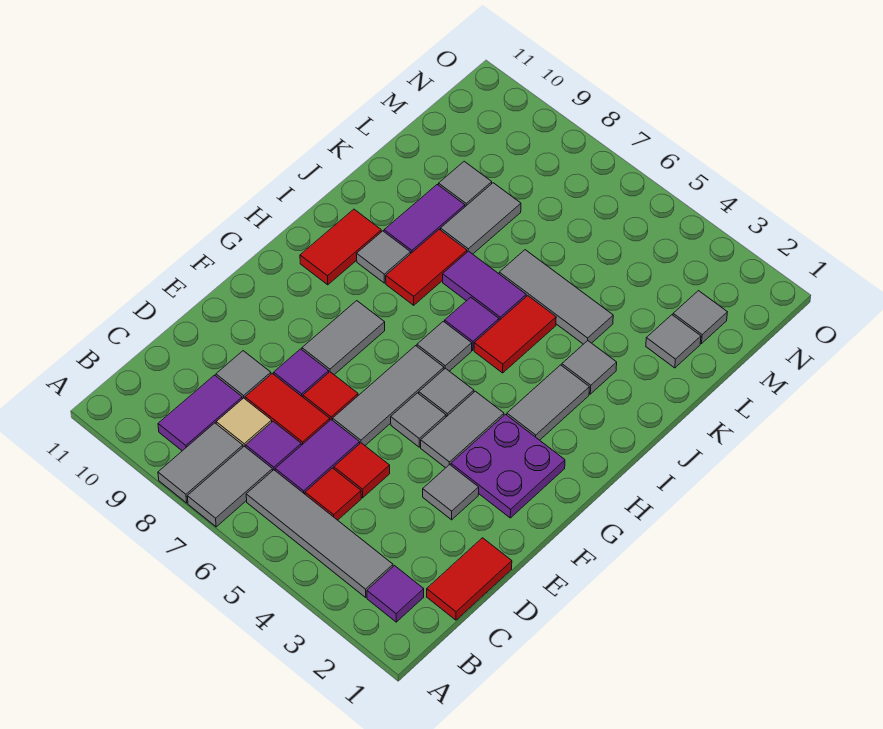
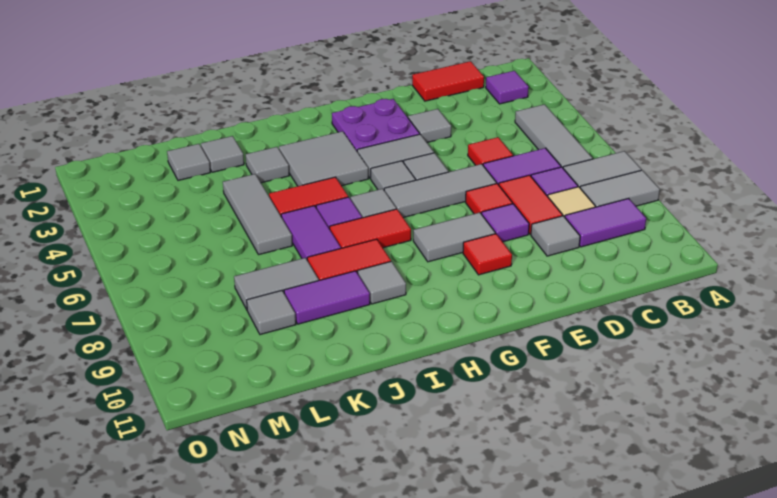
grey 1x4 tile [246,470,393,597] -> grey 1x3 tile [515,104,593,168]
red 1x1 tile [305,468,361,520] -> red 1x1 tile moved to [463,234,512,275]
grey 1x2 tile [507,365,589,440] -> grey 2x2 tile [279,131,369,186]
red 1x2 tile [300,209,381,285] -> red 1x2 tile moved to [330,209,411,248]
grey 1x1 tile [673,291,727,344] -> grey 1x1 tile moved to [201,136,244,172]

